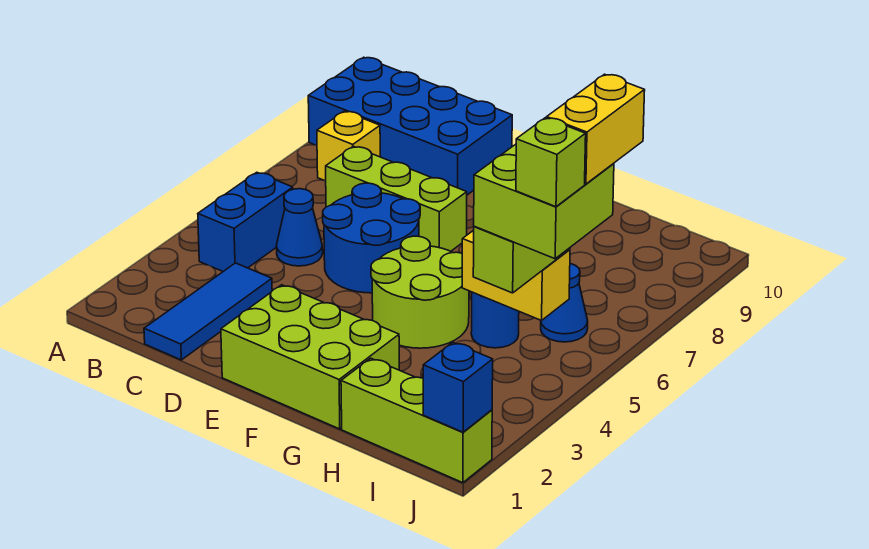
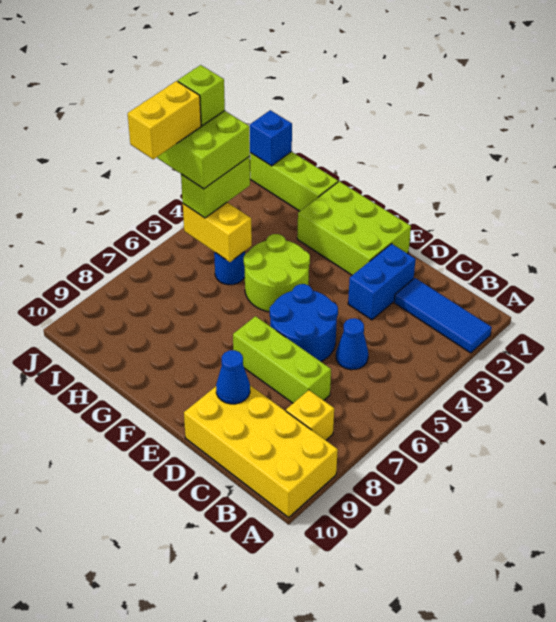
blue 2x4 brick [308,57,512,195] -> yellow 2x4 brick [184,386,338,517]
blue 1x2 brick [198,172,293,271] -> blue 1x2 brick moved to [348,244,416,320]
blue 1x3 tile [144,263,272,360] -> blue 1x3 tile turned to [394,278,492,353]
blue 1x1 cone [541,264,588,342] -> blue 1x1 cone moved to [216,350,250,404]

